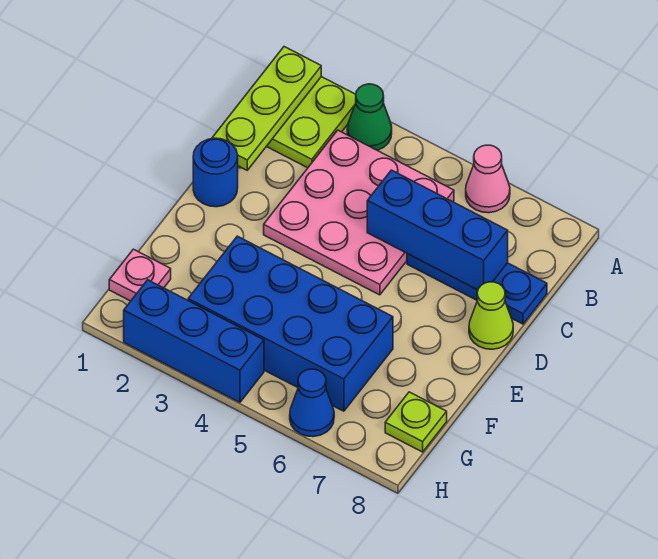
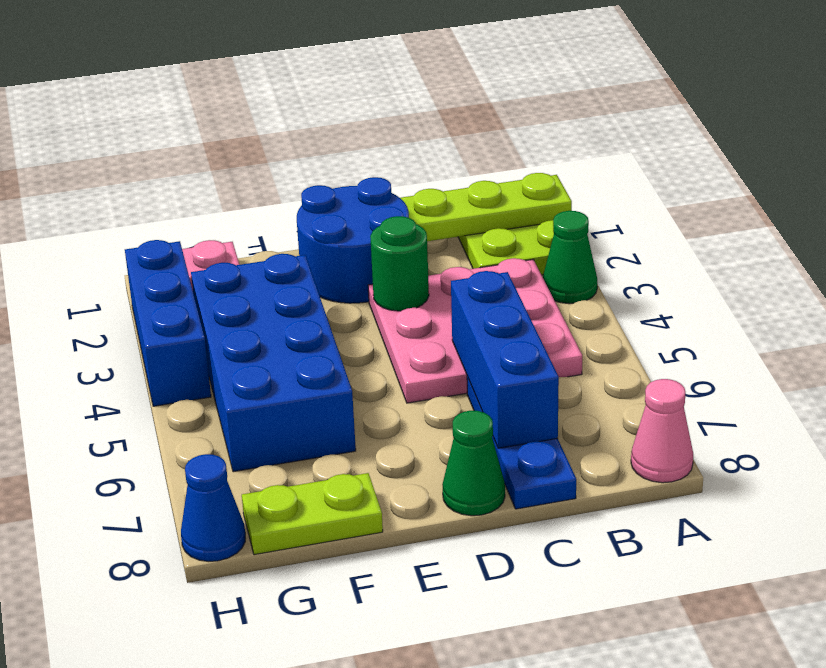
pink 1x1 cone [466,145,510,213] -> pink 1x1 cone moved to [631,379,693,483]
blue 1x1 round brick [193,138,238,207] -> blue 2x2 round brick [297,177,409,303]
none -> green 1x1 round brick [370,216,429,311]
lime 1x1 cone [469,282,513,349] -> green 1x1 cone [442,411,505,516]
lime 1x1 plate [385,392,447,452] -> lime 1x2 plate [242,473,383,555]
blue 1x1 cone [290,369,334,437] -> blue 1x1 cone moved to [181,454,245,561]

